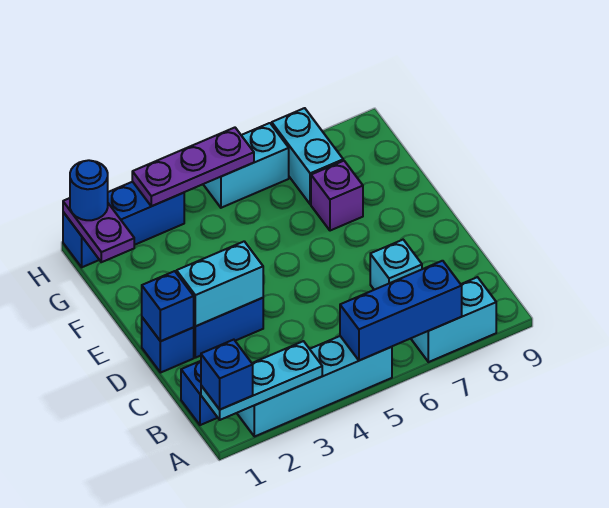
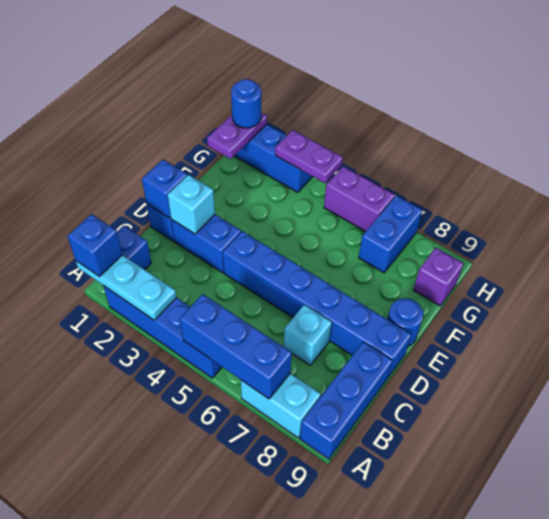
cyan 1x4 brick [237,336,392,437] -> blue 1x4 brick [104,286,222,378]
none -> blue 1x3 brick [300,342,392,459]
cyan 1x2 brick [177,241,263,326] -> cyan 1x1 brick [168,175,215,234]
none -> blue 1x6 brick [223,231,411,377]
none -> blue 1x1 round brick [387,298,423,346]
purple 1x1 brick [311,161,363,231] -> purple 1x1 brick moved to [413,248,464,306]
cyan 1x2 brick [272,108,343,204] -> blue 1x2 brick [359,195,422,273]
purple 1x3 plate [132,128,254,206] -> purple 1x2 plate [275,130,343,183]
cyan 1x2 brick [203,123,289,208] -> purple 1x2 brick [324,166,395,232]

